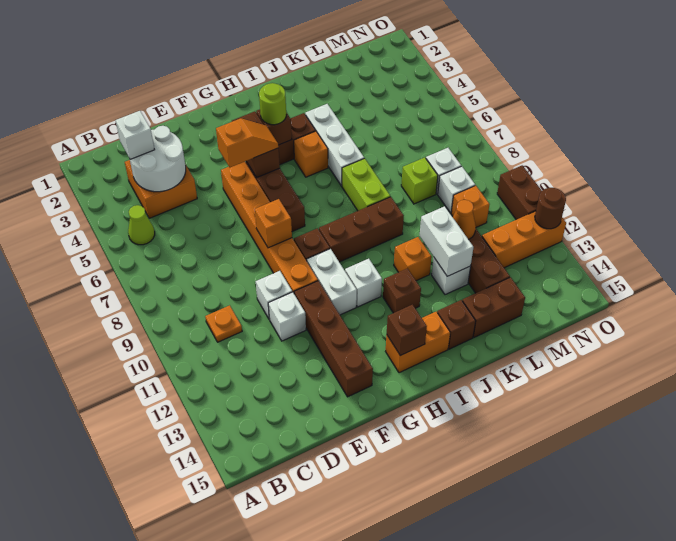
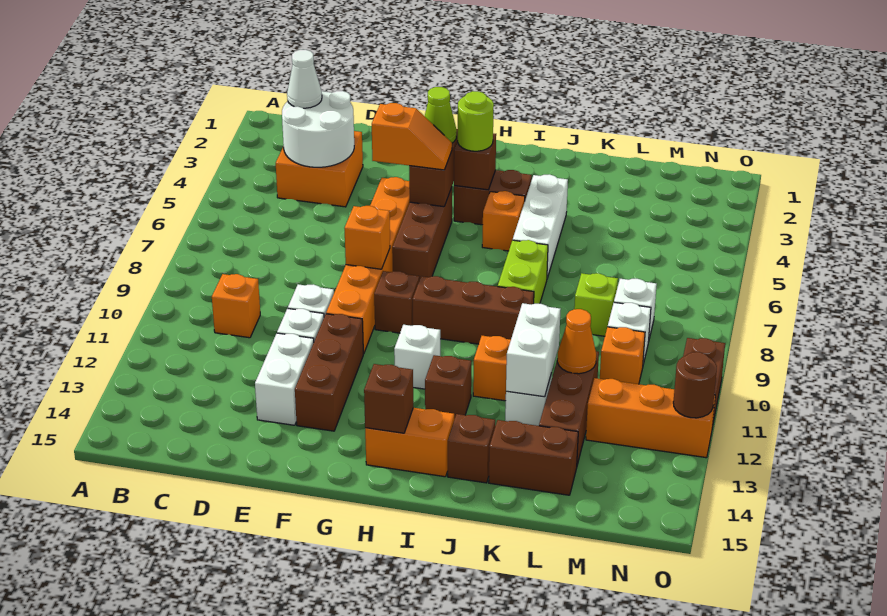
lime 1x1 cone [128,205,155,245] -> lime 1x1 cone moved to [425,87,457,143]
white 1x1 brick [115,111,155,159] -> white 1x1 cone [287,50,322,108]
orange 1x1 plate [205,305,242,342] -> orange 1x1 brick [212,274,260,338]
brown 1x4 brick [294,281,373,397] -> brown 1x3 brick [295,314,363,431]
white 1x2 brick [307,249,357,315] -> white 1x2 brick moved to [255,333,314,425]

